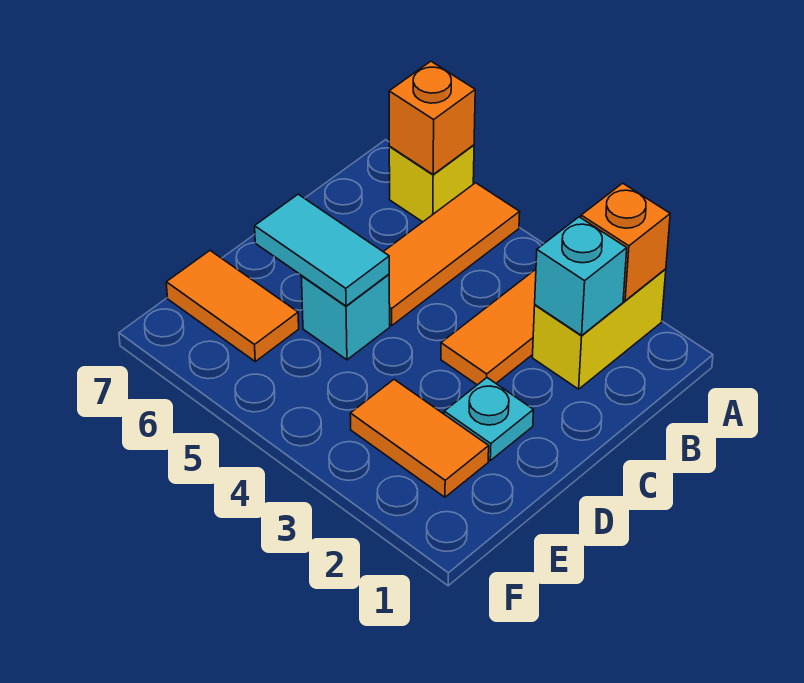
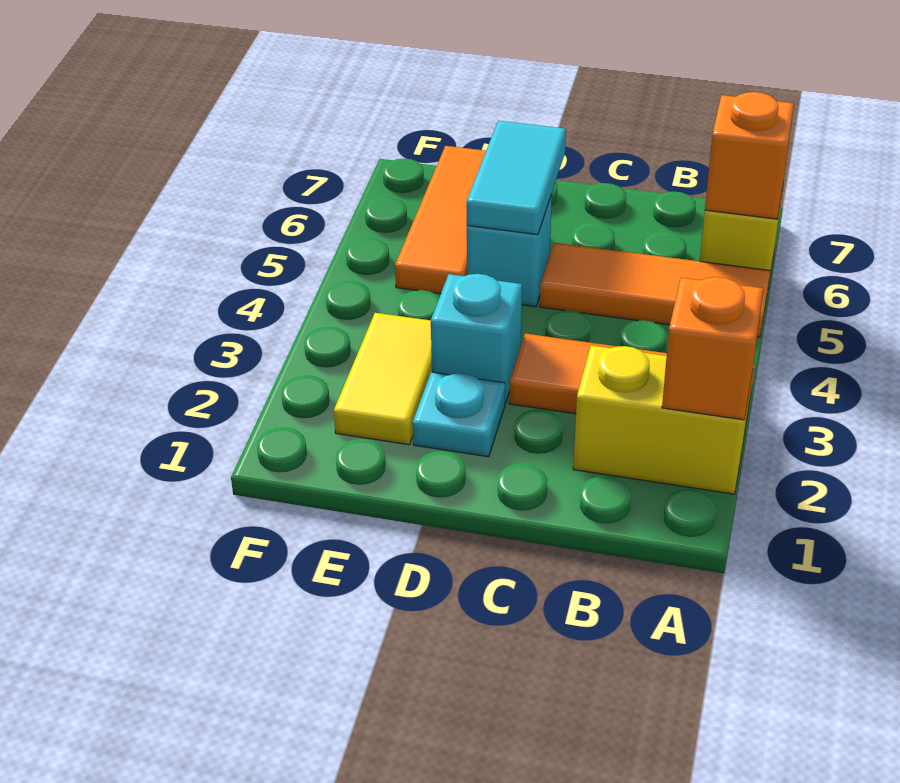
cyan 1x1 brick [535,217,627,335] -> cyan 1x1 brick moved to [431,274,522,403]
orange 1x2 tile [350,380,489,497] -> yellow 1x2 tile [334,313,432,445]
orange 1x2 tile [166,251,299,361] -> orange 1x3 tile [395,146,486,294]

